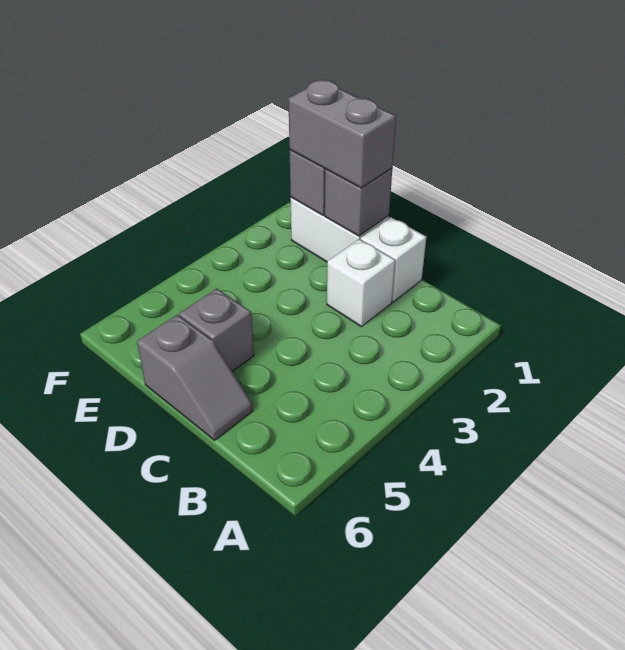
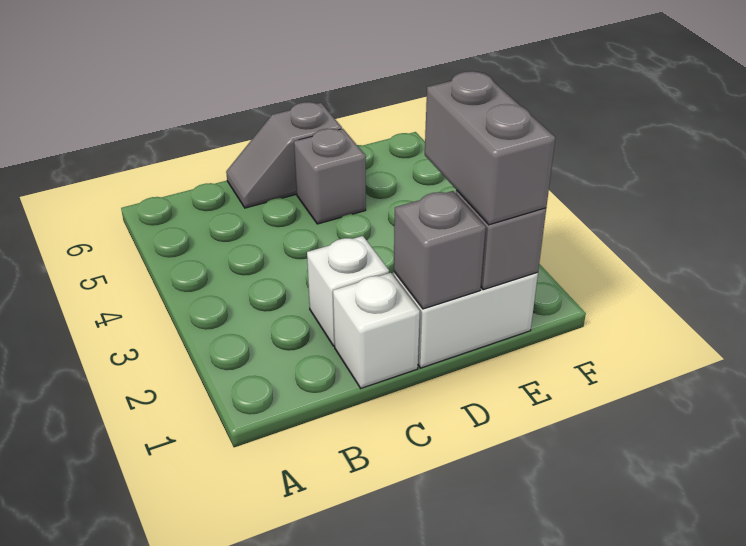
grey 1x2 brick [288,80,396,188] -> grey 1x2 brick turned to [425,71,555,225]

